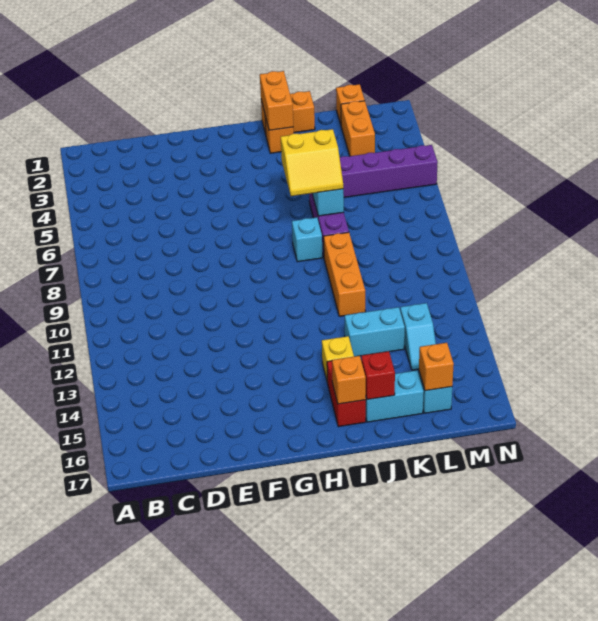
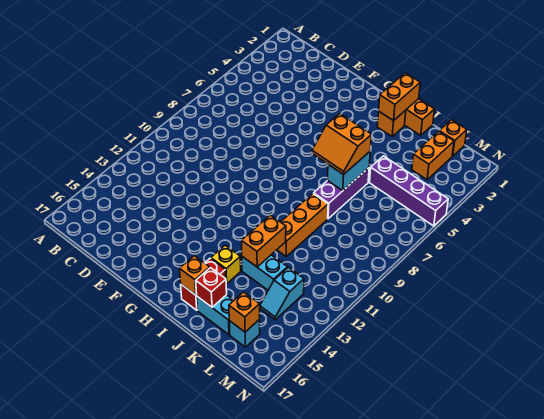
yellow 2x2 slope [281,129,343,196] -> orange 2x2 slope [312,114,372,175]
cyan 1x1 brick [292,217,323,262] -> none
none -> orange 1x2 brick [241,215,286,267]

